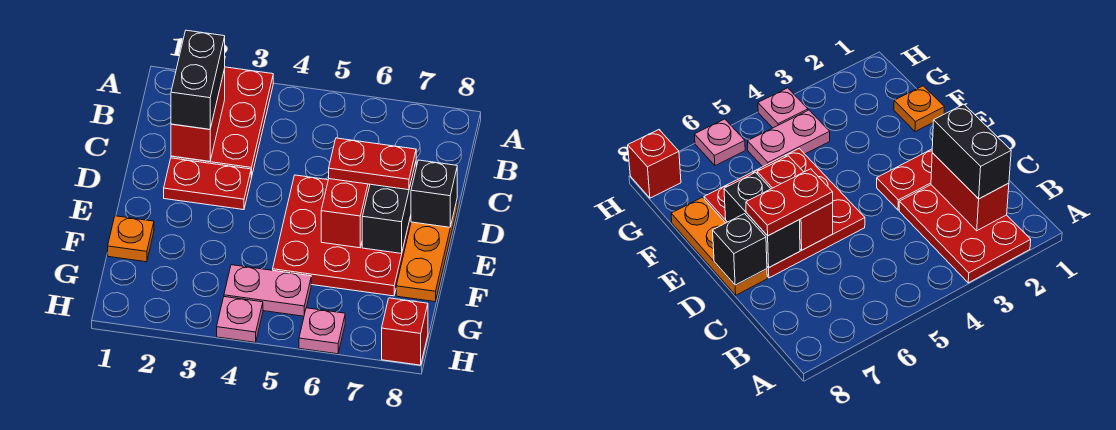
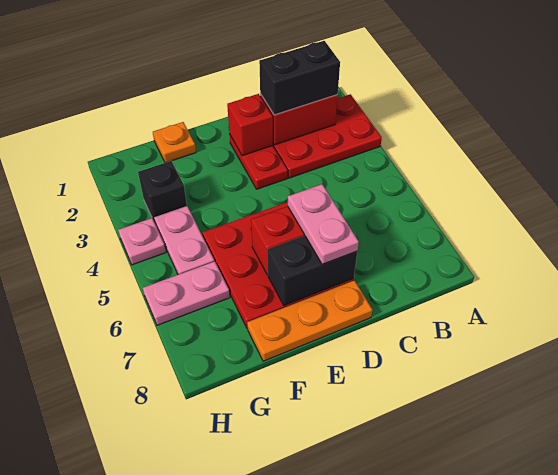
red 1x2 plate [329,138,416,190] -> pink 1x2 plate [288,184,359,264]
black 1x1 brick [411,160,457,227] -> black 1x1 brick moved to [138,161,187,222]
pink 1x1 plate [299,308,345,354] -> pink 1x2 plate [143,261,230,325]
red 1x1 brick [382,298,428,365] -> red 1x1 brick moved to [227,94,273,156]

